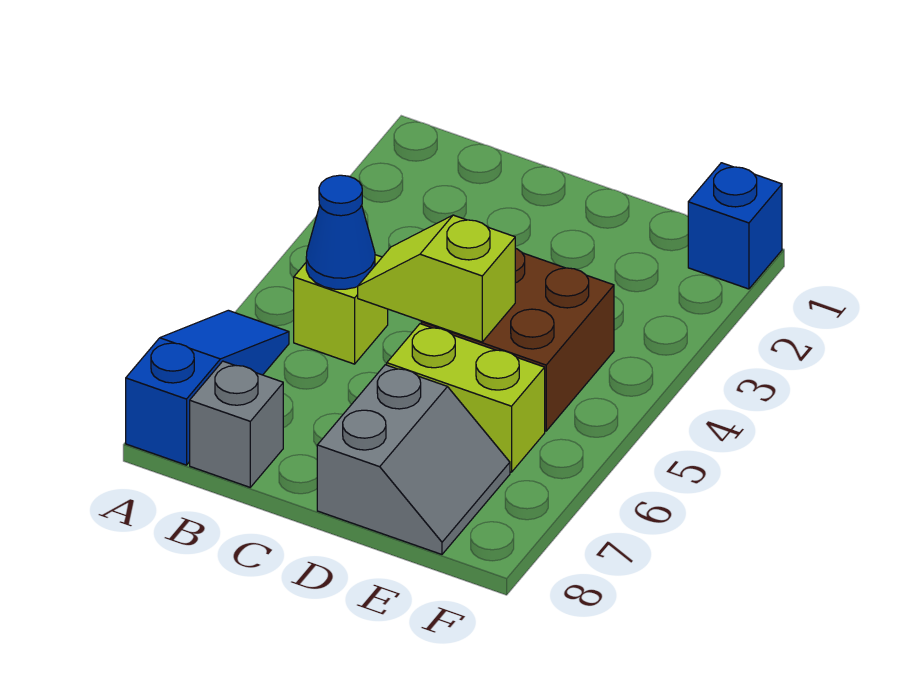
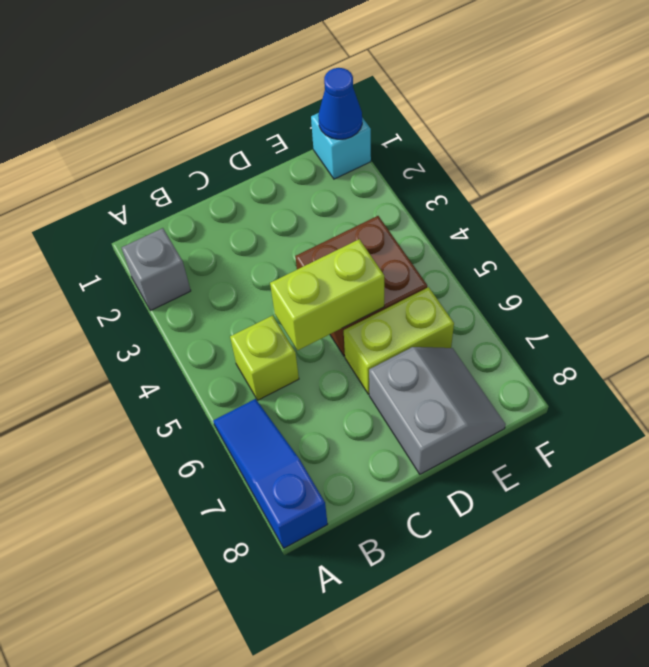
blue 1x1 cone [306,175,375,289] -> blue 1x1 cone moved to [318,68,362,139]
grey 1x1 brick [190,361,283,487] -> grey 1x1 brick moved to [122,228,191,311]
lime 1x2 slope [358,215,515,342] -> lime 1x2 brick [270,239,384,350]
blue 1x1 brick [688,163,782,289] -> cyan 1x1 brick [311,113,371,179]

